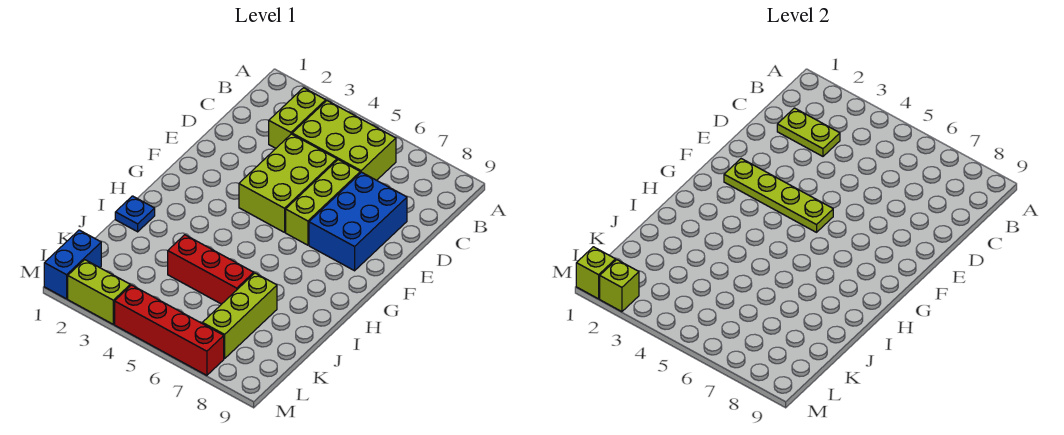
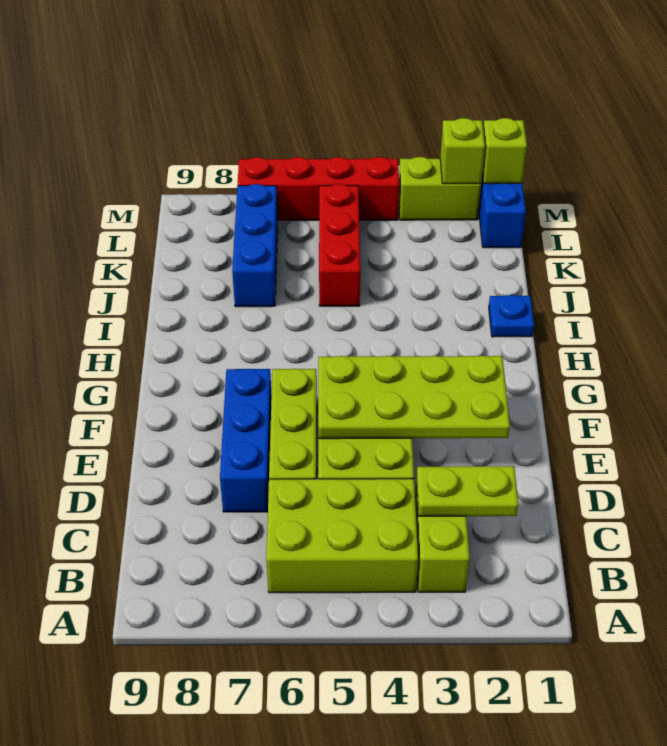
blue 2x3 brick [309,172,407,271] -> blue 1x3 brick [220,369,272,512]
lime 1x4 plate [724,159,833,232] -> lime 2x4 plate [318,356,510,439]
red 1x3 brick [168,235,254,304] -> red 1x3 brick turned to [319,184,360,306]
lime 1x3 brick [202,273,277,359] -> blue 1x3 brick [232,184,278,307]

